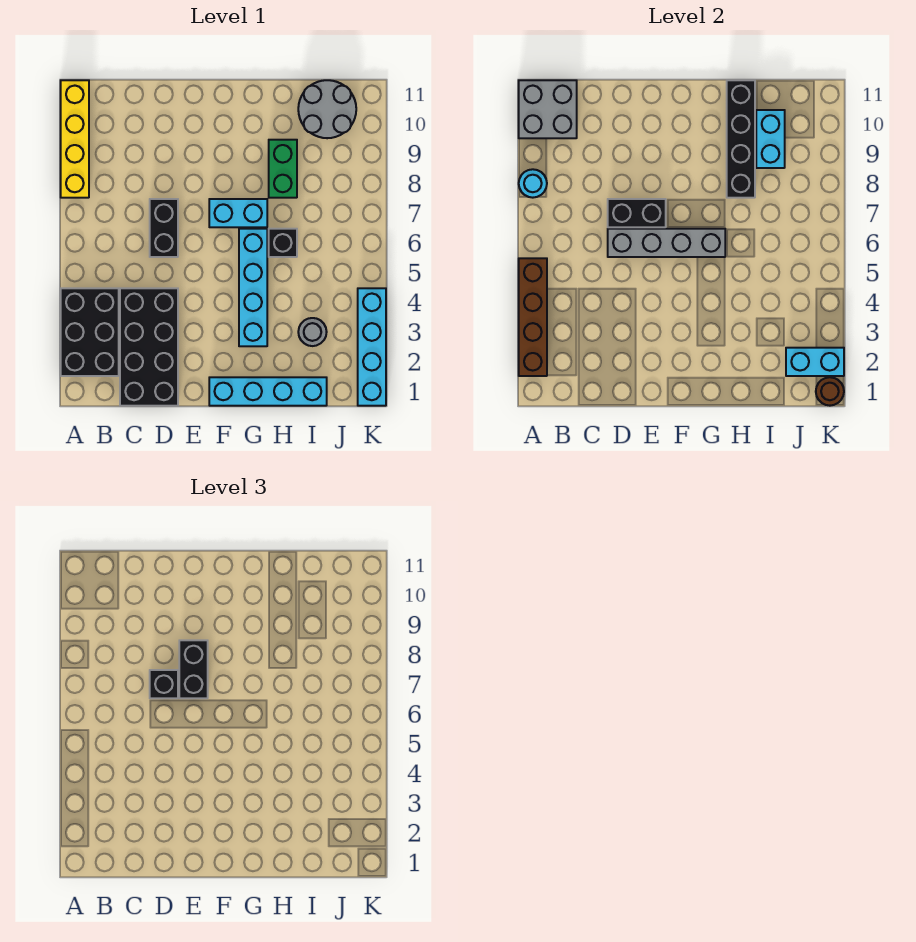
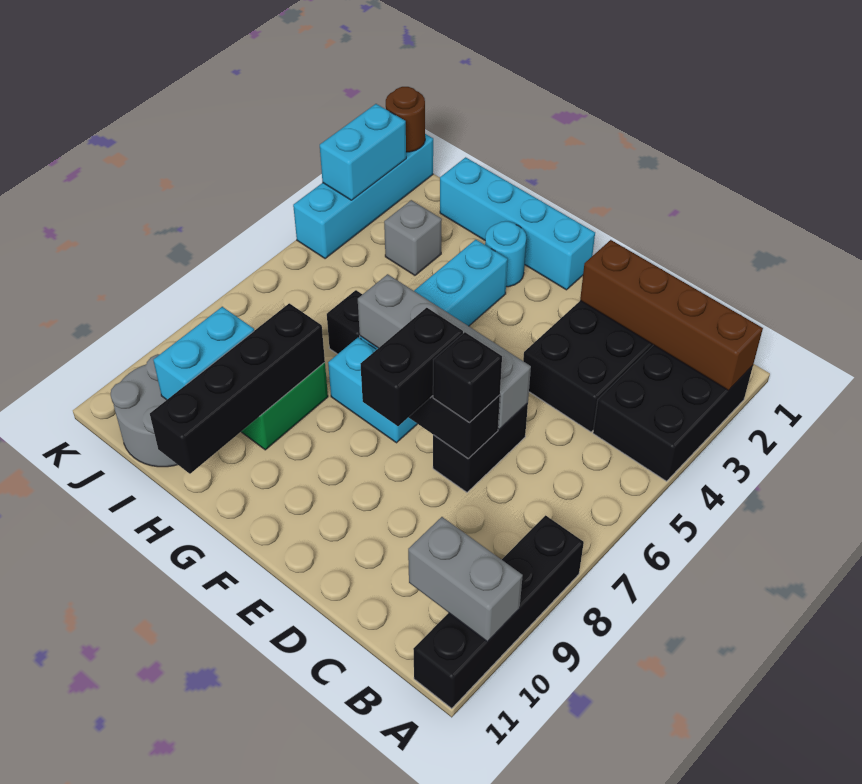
brown 1x4 brick [519,258,547,376] -> brown 1x4 brick turned to [580,240,763,390]
yellow 1x4 brick [61,80,89,198] -> black 1x4 brick [413,515,584,708]
cyan 1x1 round brick [519,169,547,198] -> cyan 1x1 round brick moved to [485,221,526,287]
grey 2x2 brick [519,80,577,138] -> grey 1x2 brick [408,517,523,642]
grey 1x1 round brick [298,318,327,346] -> grey 1x1 brick [384,200,442,275]
cyan 1x2 brick [786,348,844,376] -> cyan 1x2 brick turned to [320,104,406,200]

